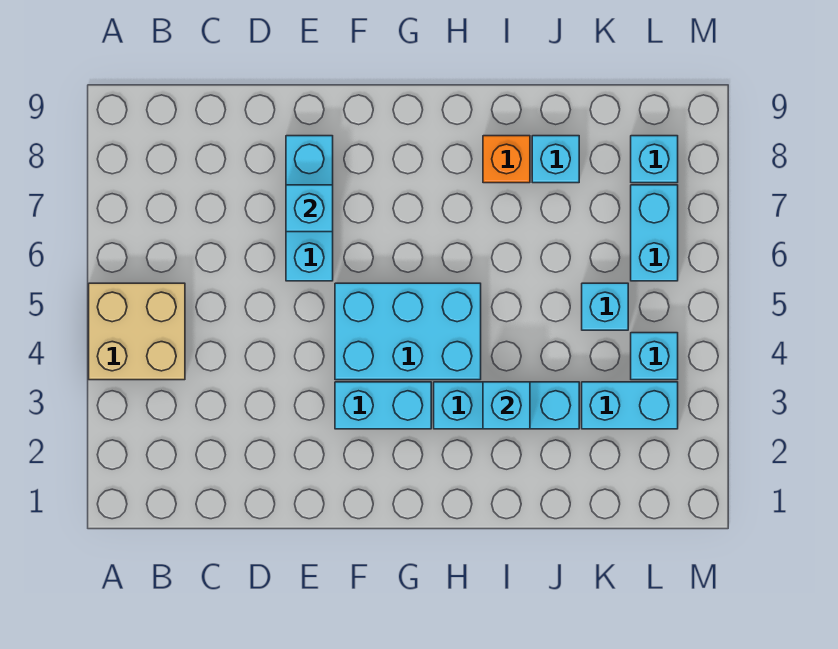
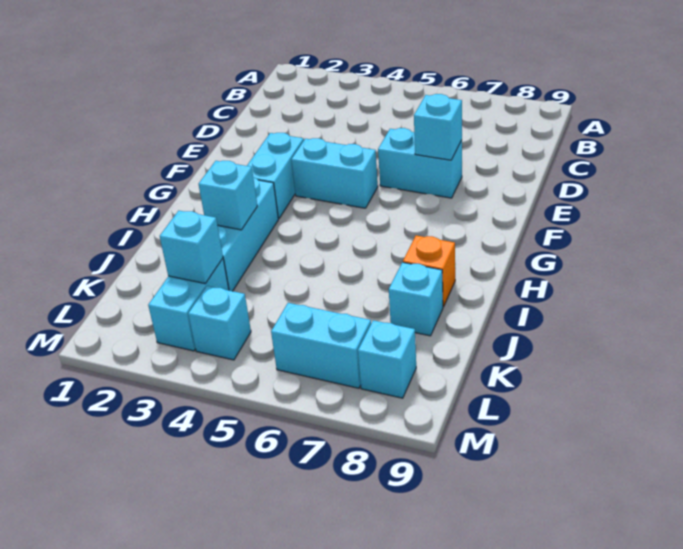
tan 2x2 brick [89,283,185,380] -> none
cyan 1x3 brick [286,136,333,281] -> cyan 1x2 brick [378,128,462,198]
cyan 2x3 brick [335,283,481,380] -> cyan 1x2 brick [291,138,378,208]
cyan 1x1 brick [582,283,628,330] -> cyan 1x1 brick moved to [160,211,223,284]

